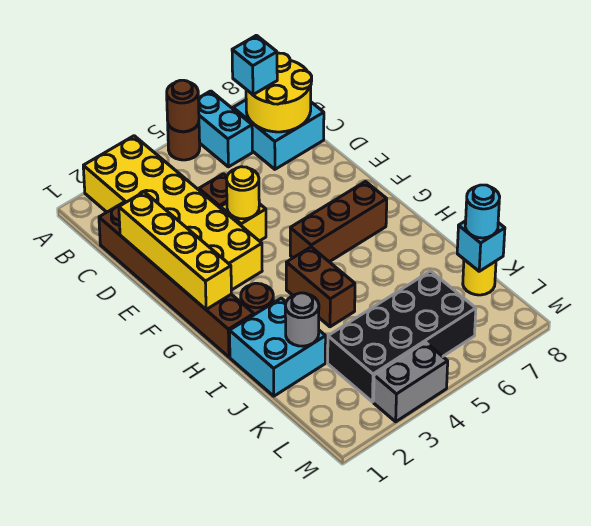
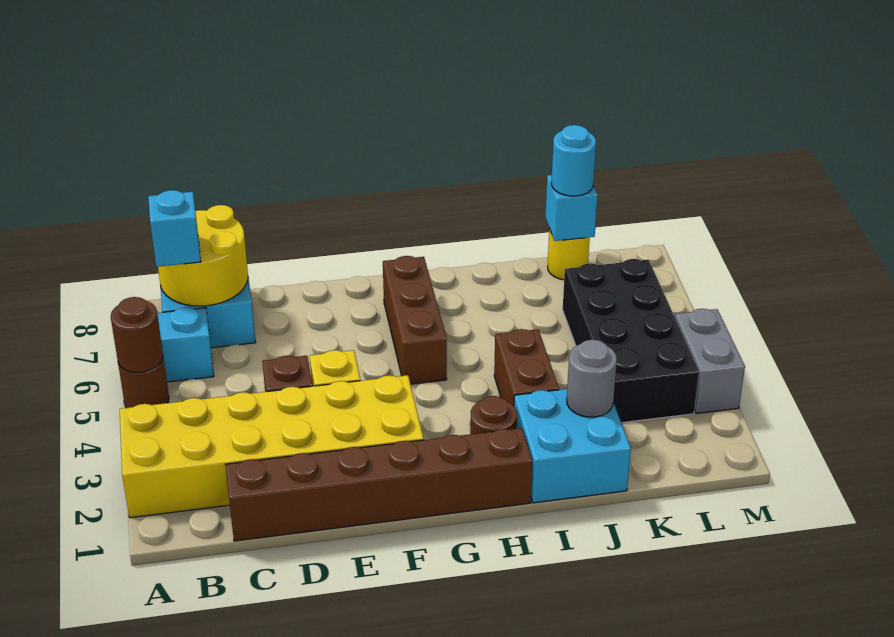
yellow 1x4 brick [119,192,231,309] -> none
yellow 1x1 round brick [227,167,259,219] -> none
brown 1x2 brick [286,247,355,327] -> brown 1x2 brick turned to [494,329,559,405]

